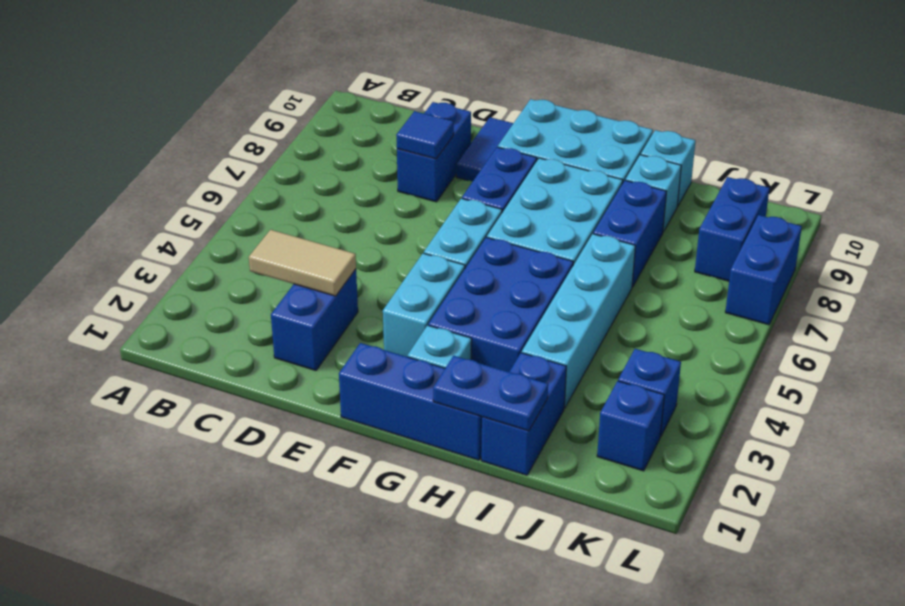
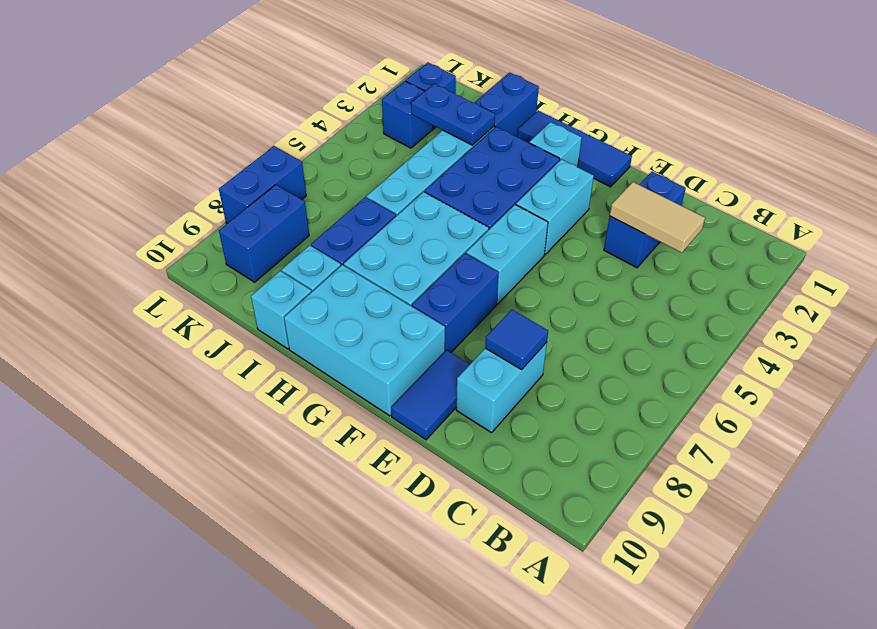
blue 1x2 brick [397,102,471,202] -> cyan 1x2 brick [456,342,547,433]
blue 1x3 brick [339,343,482,460] -> blue 1x3 tile [517,111,632,187]
blue 1x2 plate [433,356,548,431] -> blue 1x2 plate moved to [411,84,495,145]

